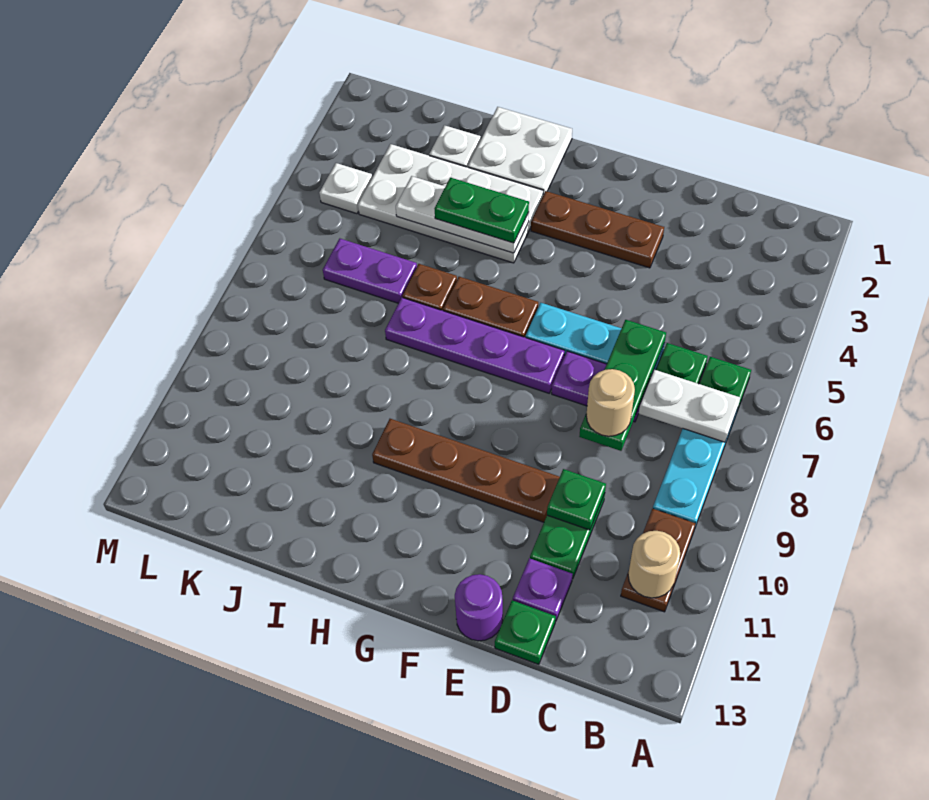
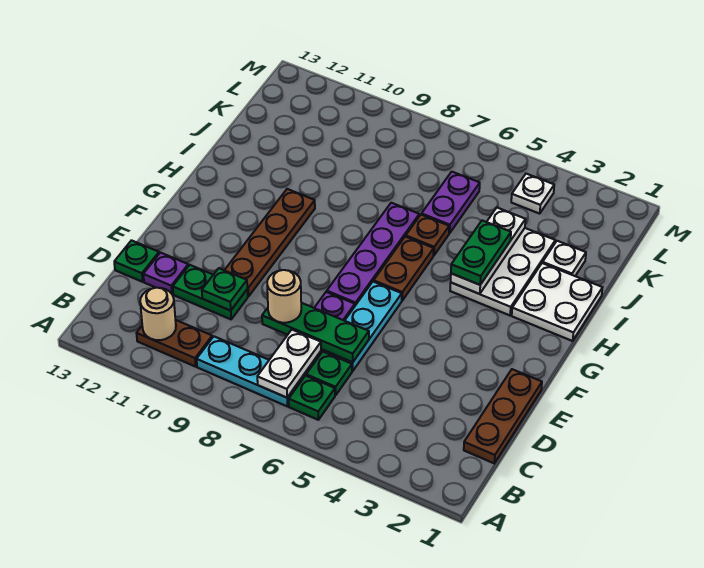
brown 1x3 plate [531,191,664,268] -> brown 1x3 plate moved to [464,369,542,463]
purple 1x1 round brick [455,574,503,641] -> none
white 2x4 plate [358,144,543,263] -> white 2x3 plate [450,228,555,315]

